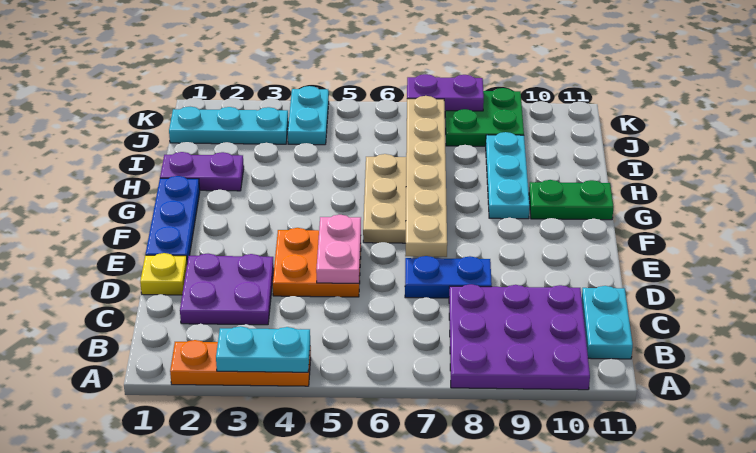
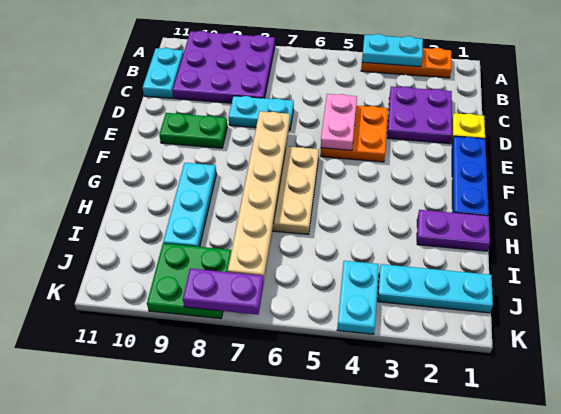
blue 1x2 plate [405,256,492,298] -> cyan 1x2 plate [229,96,294,130]
green 1x2 plate [529,180,614,220] -> green 1x2 plate moved to [159,113,227,148]

